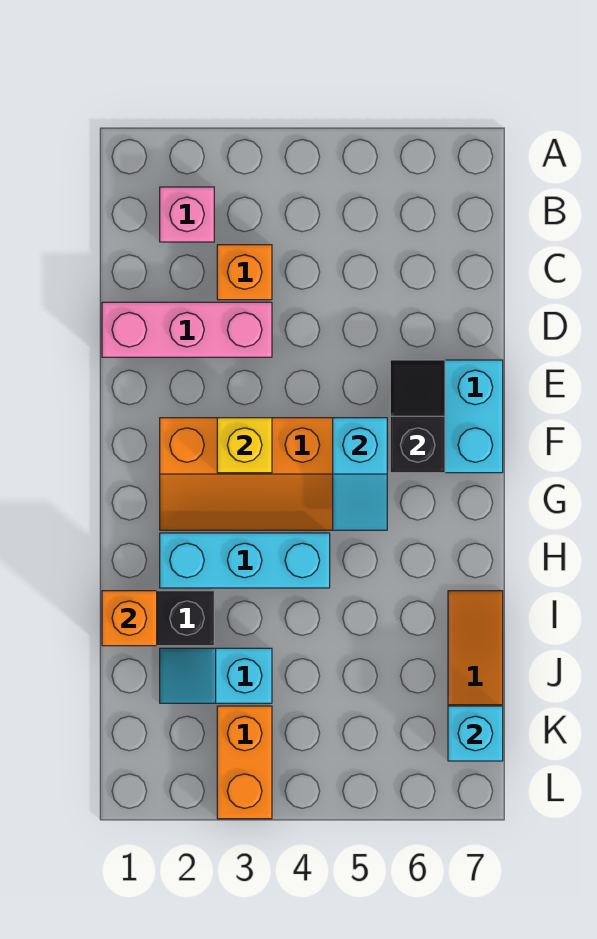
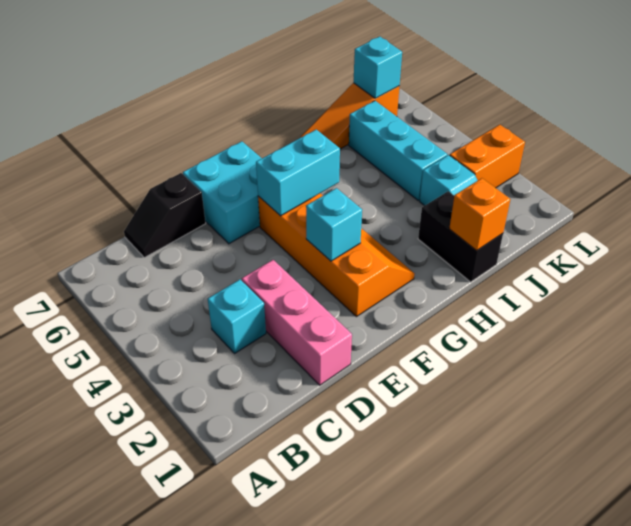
pink 1x1 brick [160,187,214,242] -> none
orange 1x1 brick [217,245,272,300] -> cyan 1x1 brick [208,280,266,353]
black 1x2 slope [390,360,445,473] -> black 1x2 slope moved to [124,173,206,257]
yellow 1x1 brick [217,418,272,473] -> cyan 1x1 brick [306,188,362,261]
cyan 1x2 slope [333,418,387,530] -> cyan 1x2 brick [256,130,340,216]
cyan 1x3 brick [160,533,330,588] -> cyan 1x3 brick moved to [349,101,447,201]

